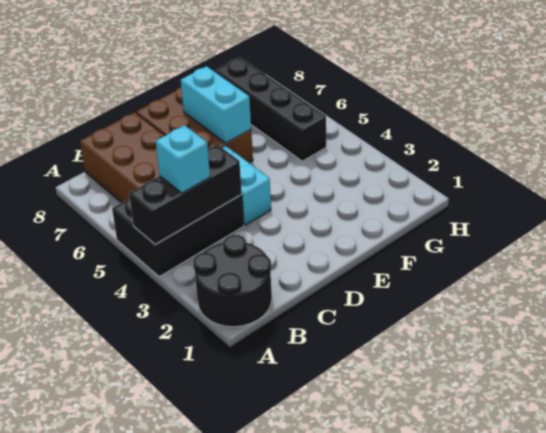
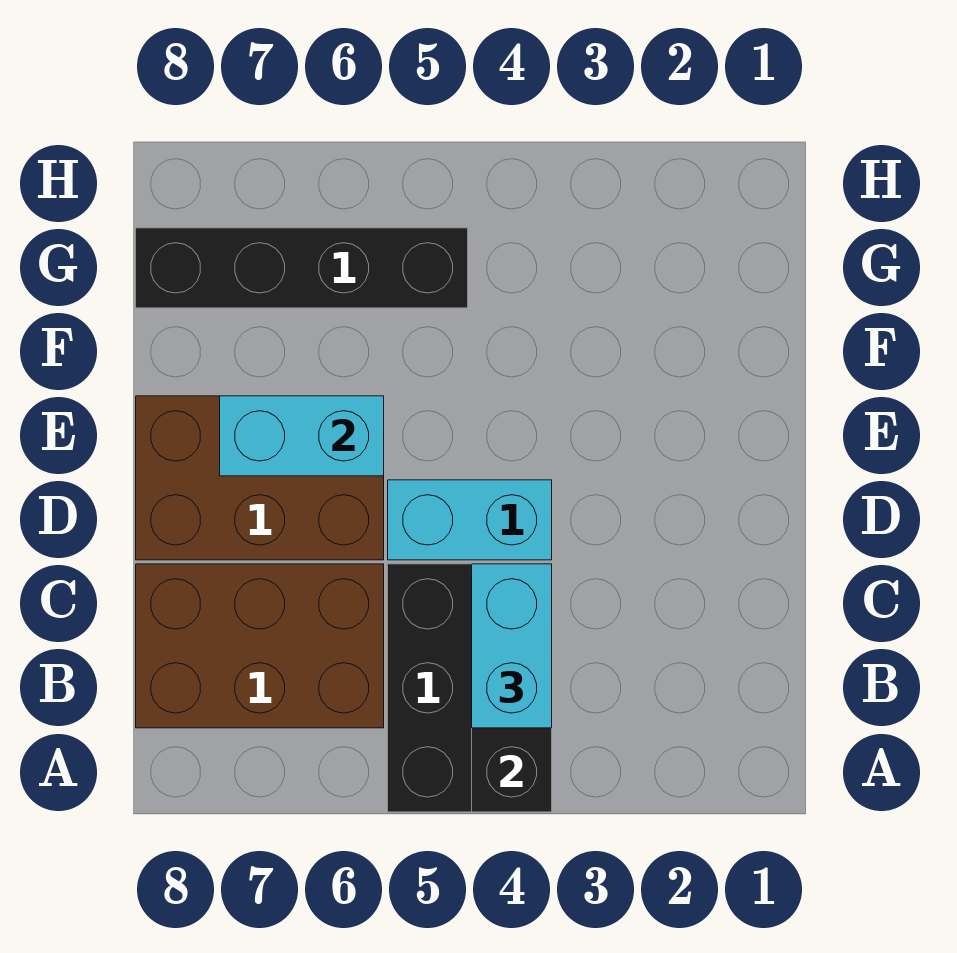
black 2x2 round brick [193,235,272,327] -> none
cyan 1x1 brick [156,125,210,193] -> cyan 1x2 brick [472,564,552,728]

